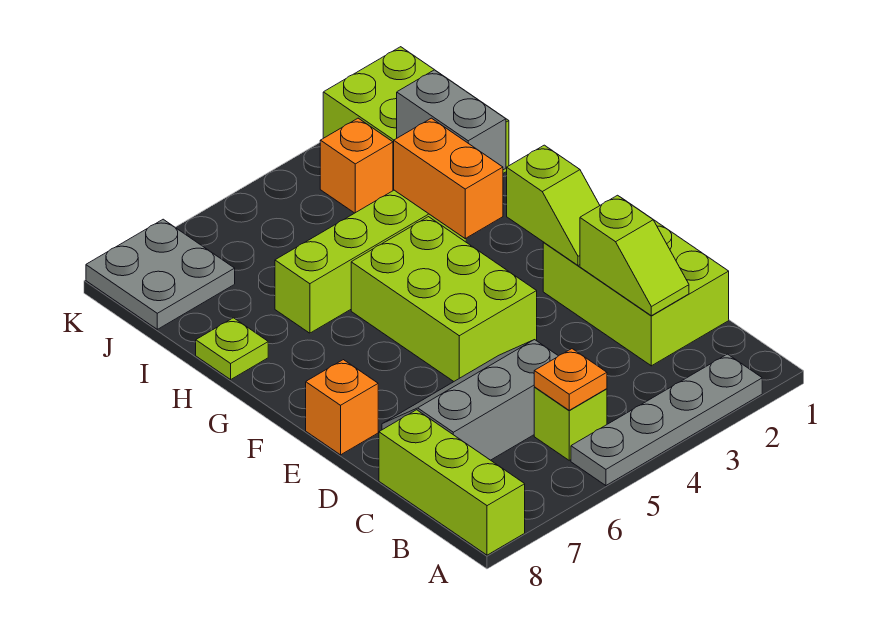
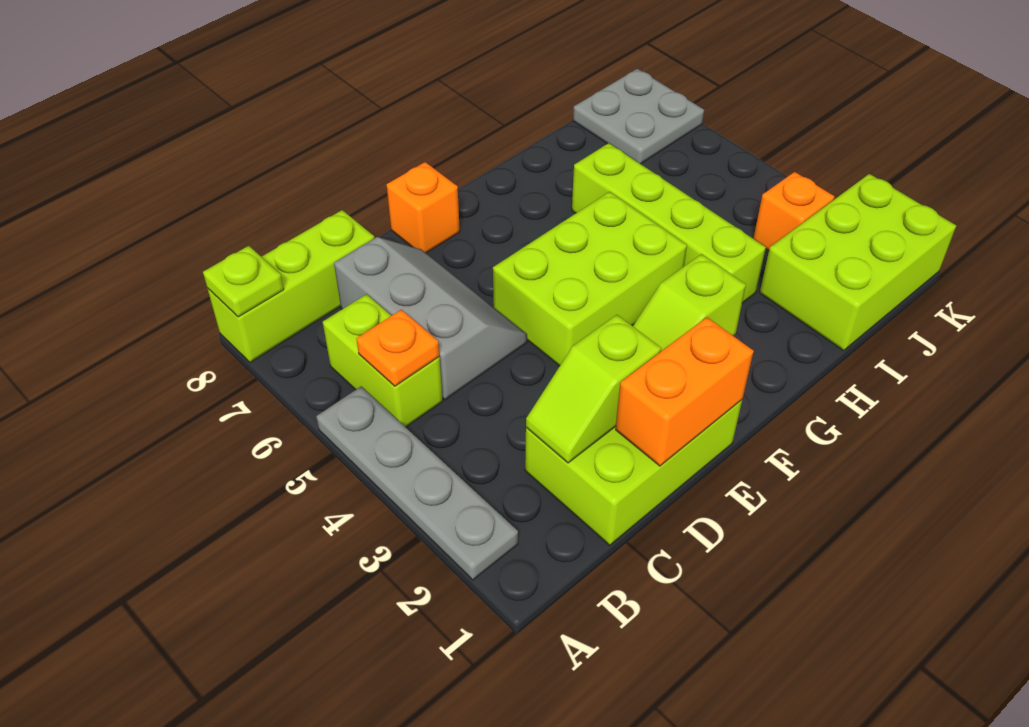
lime 1x1 brick [534,387,607,460] -> lime 1x2 brick [323,294,443,427]
orange 1x2 brick [394,118,503,238] -> orange 1x2 brick moved to [616,317,754,466]
grey 1x2 brick [397,70,506,170] -> none
lime 1x1 plate [196,318,268,380] -> lime 1x1 plate moved to [203,246,284,317]

